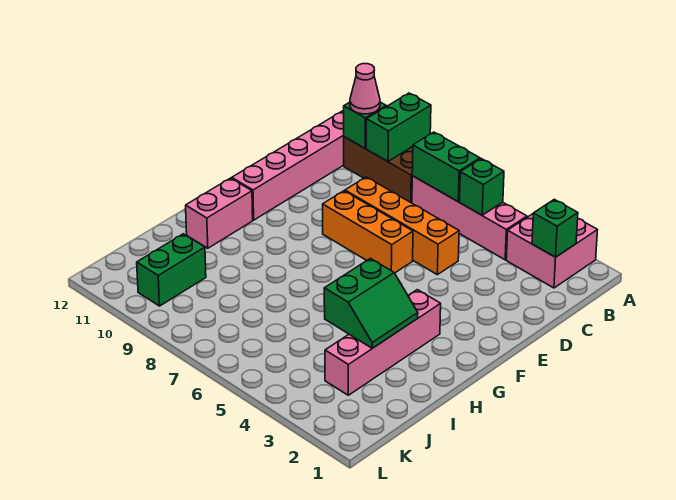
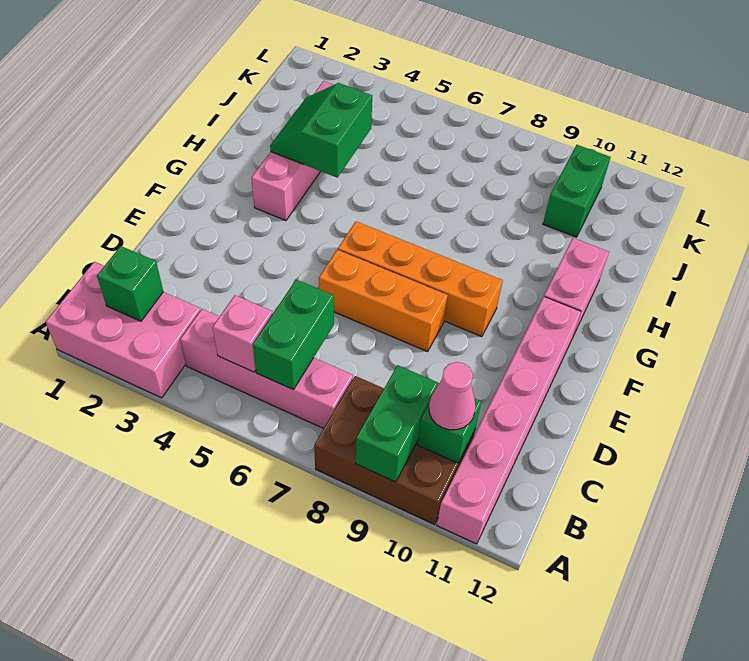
pink 2x2 brick [506,214,597,288] -> pink 2x3 brick [46,262,201,398]
green 1x1 brick [460,159,504,215] -> pink 1x1 brick [213,295,273,372]
green 1x2 brick [412,132,480,201] -> green 1x2 brick turned to [253,280,334,390]
orange 1x4 brick [345,177,459,275] -> orange 1x4 brick moved to [338,221,503,337]

